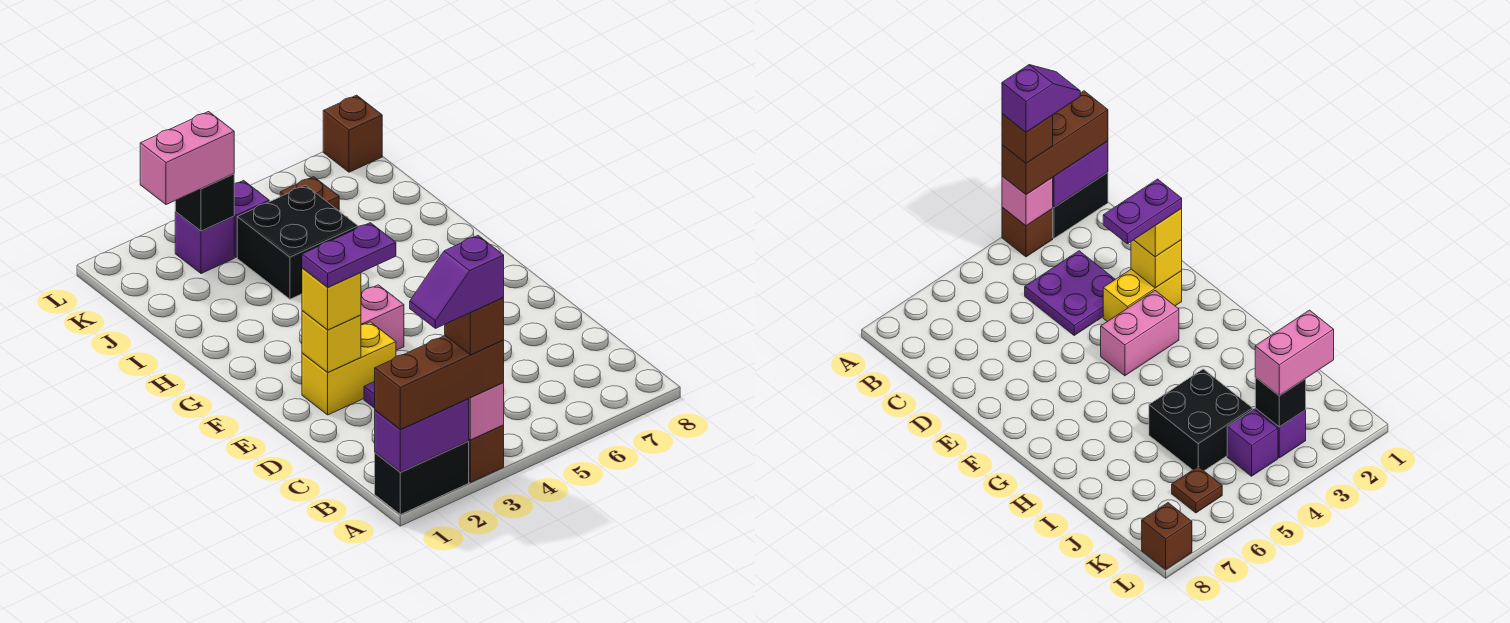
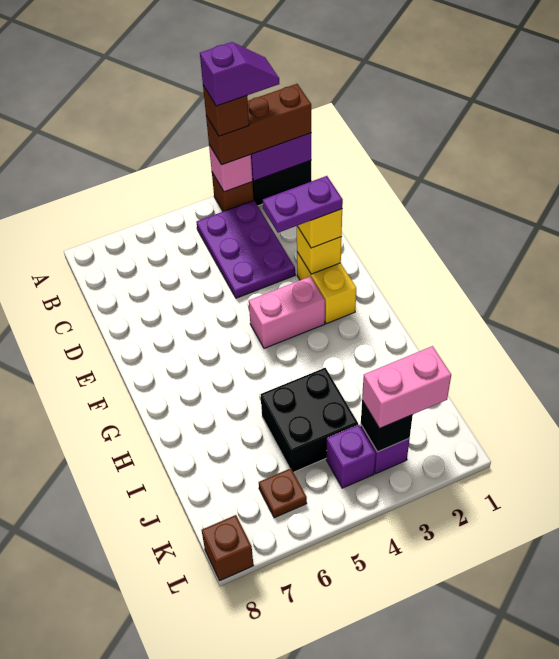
purple 2x2 plate [1025,251,1115,335] -> purple 2x3 plate [196,200,295,298]
yellow 1x2 brick [302,322,396,415] -> yellow 1x2 brick turned to [297,252,356,324]

